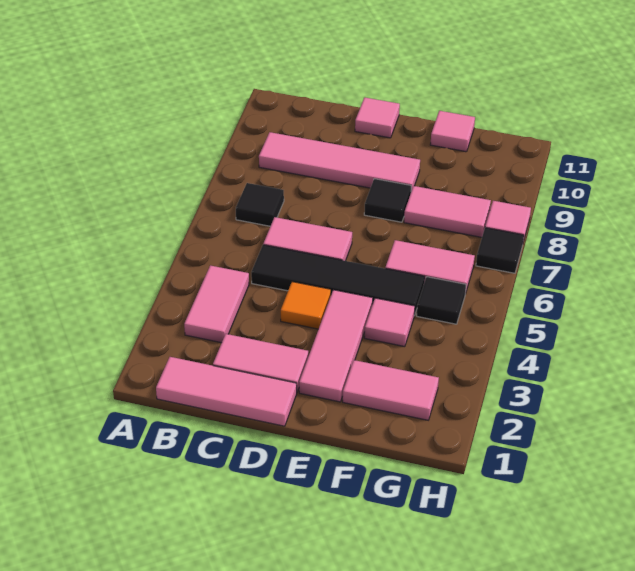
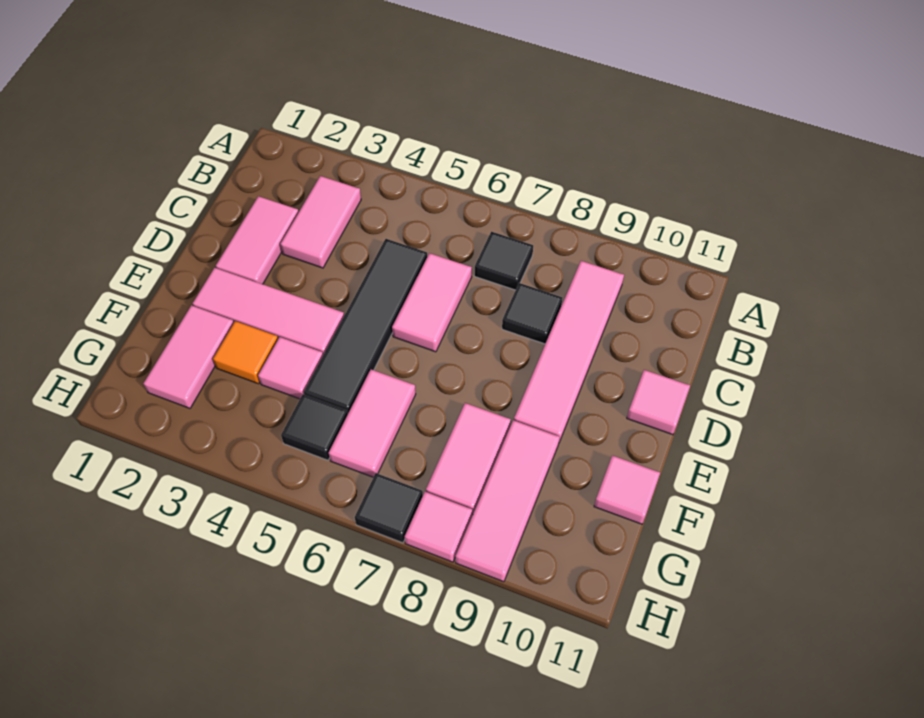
pink 1x3 tile [156,357,297,426] -> pink 1x3 tile moved to [455,420,560,582]
pink 1x2 tile [184,265,249,343] -> pink 1x2 tile turned to [280,176,361,268]
orange 1x1 tile [281,282,331,329] -> orange 1x1 tile moved to [213,321,278,384]
black 1x1 tile [364,179,411,222] -> black 1x1 tile moved to [502,283,562,344]

